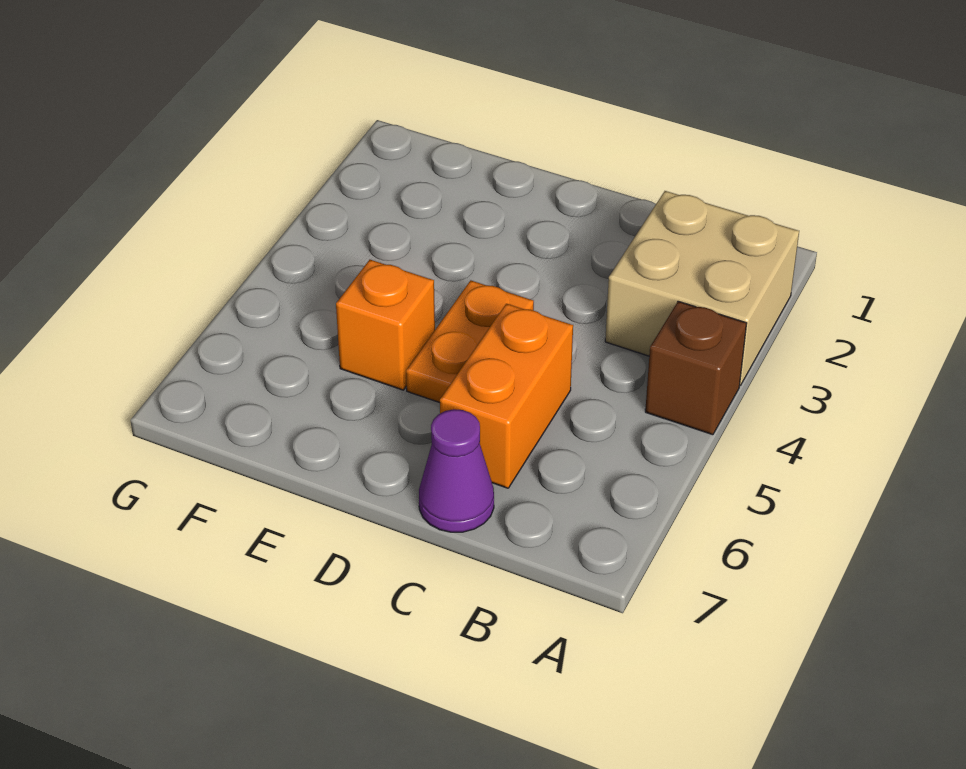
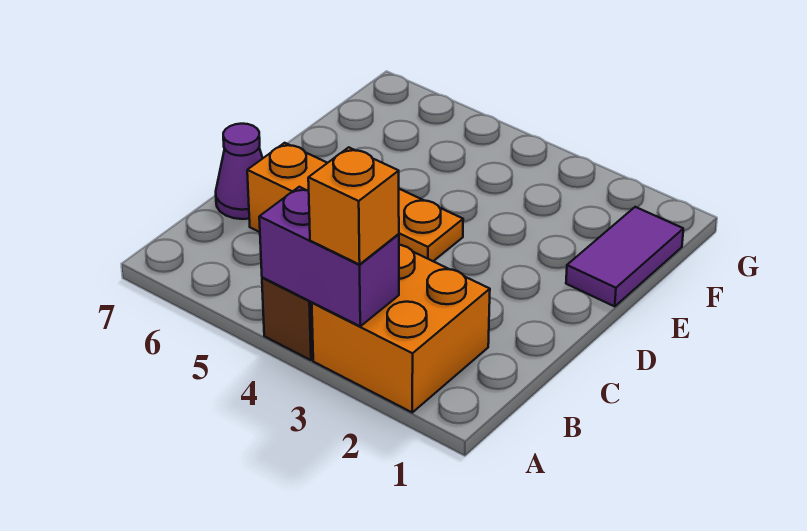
tan 2x2 brick [605,191,799,386] -> orange 2x2 brick [312,245,490,412]
none -> purple 1x2 brick [259,187,399,326]
none -> purple 1x2 tile [566,207,683,307]
orange 1x1 brick [336,260,435,390] -> orange 1x1 brick moved to [308,147,399,265]

